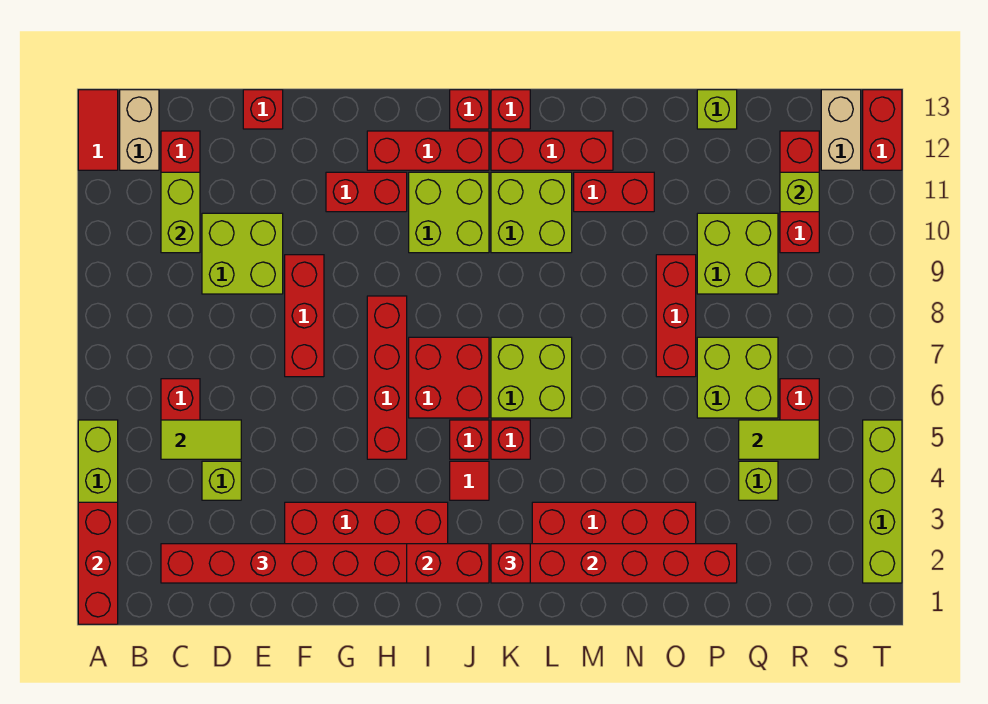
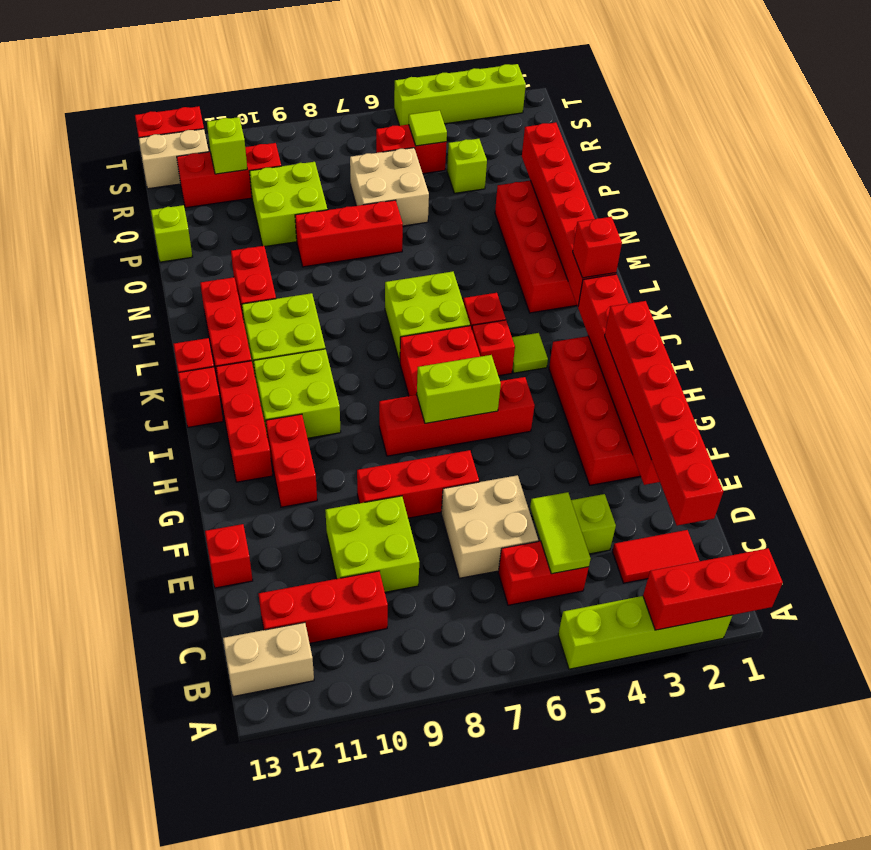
red 1x2 tile [78,90,118,170] -> red 1x2 tile moved to [612,530,699,583]
lime 1x2 brick [161,172,200,253] -> lime 1x2 brick moved to [416,355,501,423]
none -> tan 2x2 brick [441,475,538,578]
red 1x1 tile [450,461,489,500] -> lime 1x1 tile [512,333,548,373]
lime 2x2 brick [697,337,778,418] -> tan 2x2 brick [350,148,429,226]
lime 1x2 tile [739,420,819,459] -> lime 1x1 tile [409,110,447,146]

